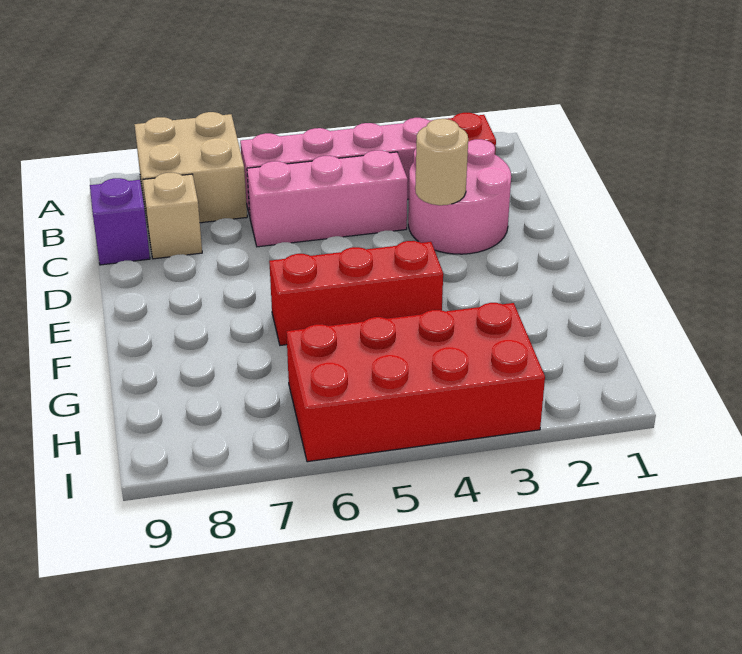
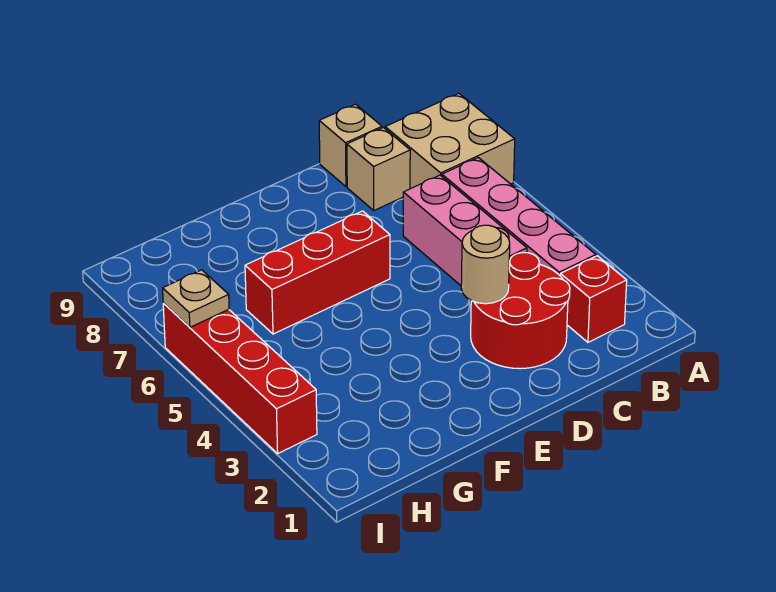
pink 2x2 round brick [408,139,511,254] -> red 2x2 round brick [471,253,570,369]
purple 1x1 brick [90,178,150,265] -> tan 1x1 brick [319,104,382,187]
red 1x3 brick [269,241,443,345] -> red 1x3 brick turned to [245,211,390,334]
red 2x4 brick [286,303,545,462] -> red 1x4 brick [163,303,317,453]
none -> tan 1x1 plate [163,270,229,327]

